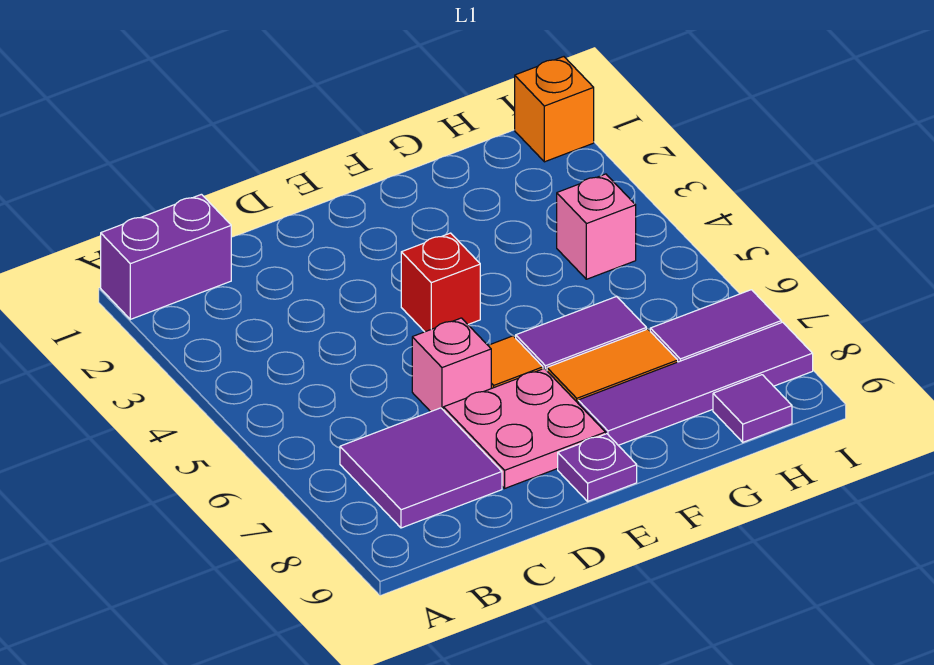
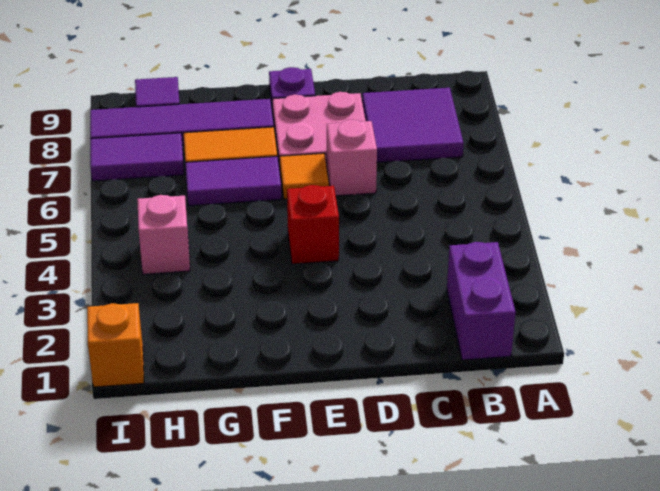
purple 1x2 brick [101,194,231,319] -> purple 1x2 brick turned to [447,242,516,360]

